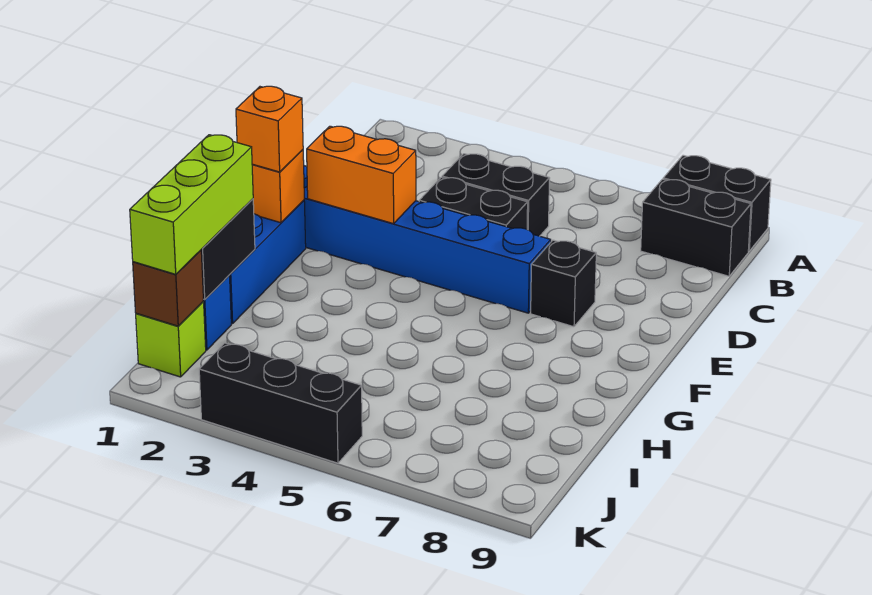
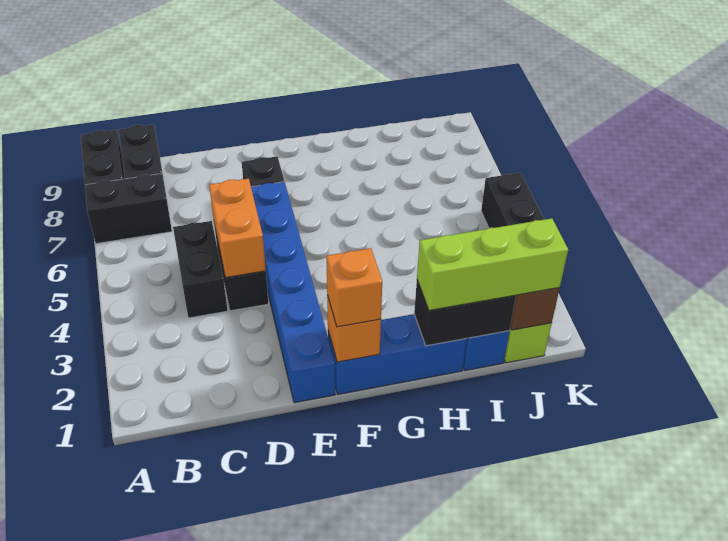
none -> black 1x2 brick [85,173,172,244]
orange 1x2 brick [307,126,416,224] -> orange 1x2 brick moved to [209,178,266,278]

